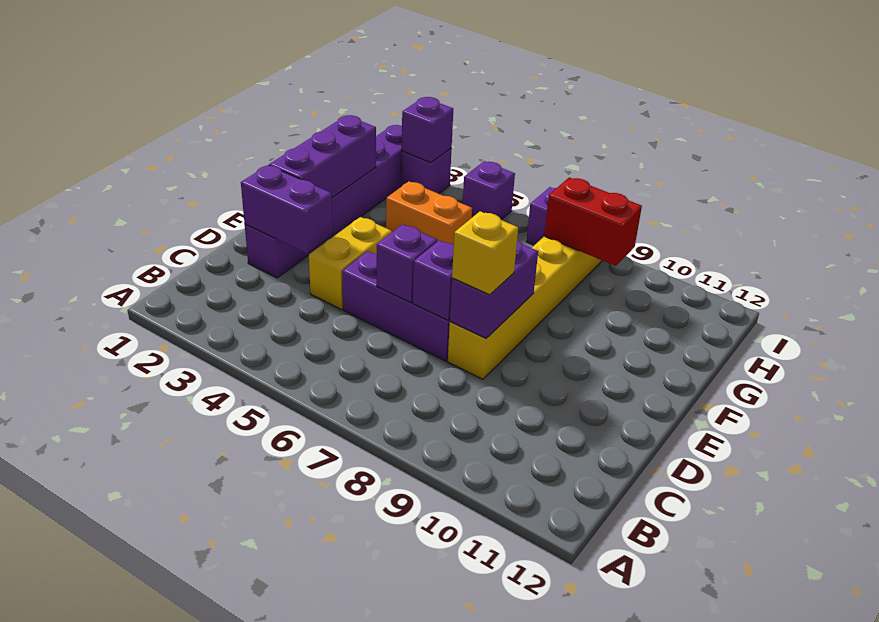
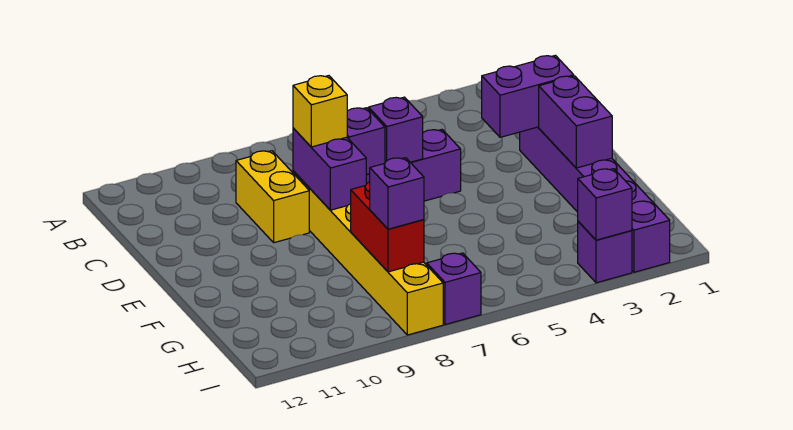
yellow 1x2 brick [309,217,392,310] -> yellow 1x2 brick moved to [236,151,309,243]
purple 1x3 brick [269,115,376,198] -> purple 1x2 brick [539,76,612,168]
orange 1x2 brick [386,181,472,244] -> none
red 1x2 brick [544,177,642,266] -> red 1x2 brick turned to [351,182,424,272]
purple 1x1 brick [463,161,515,220] -> purple 1x1 brick moved to [370,158,424,229]

